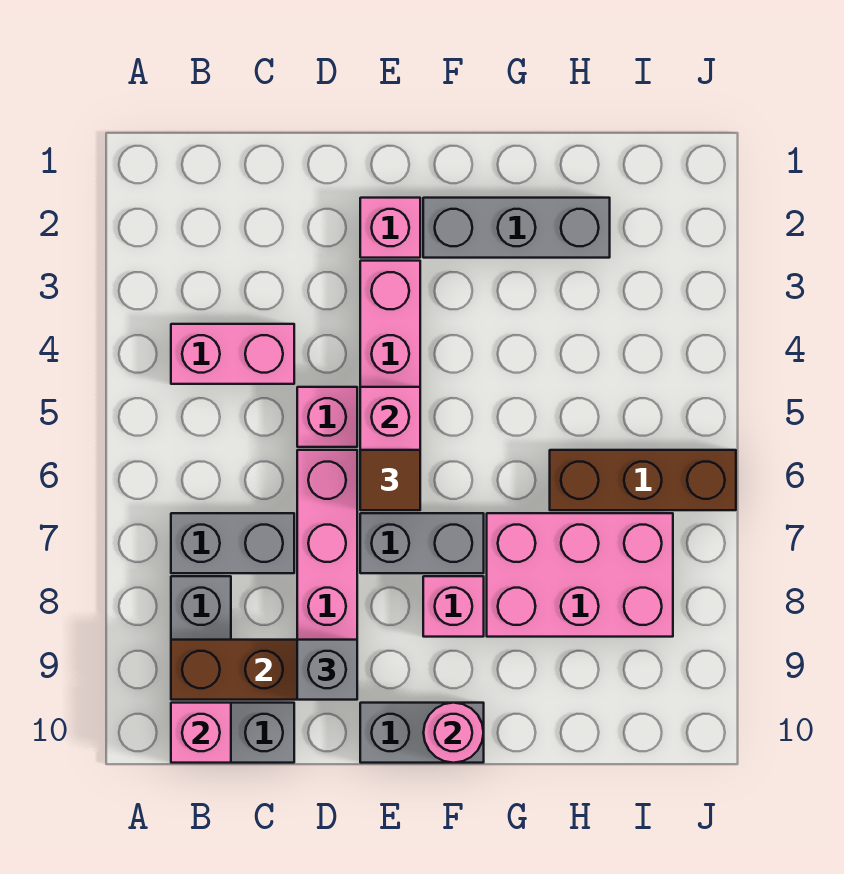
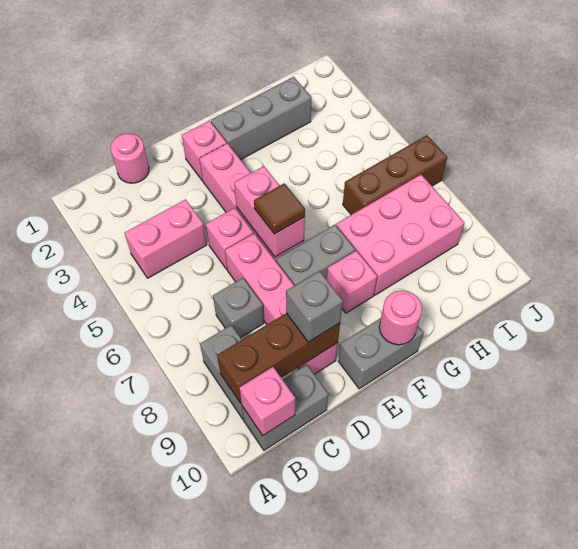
grey 1x2 brick [171,513,294,573] -> grey 1x1 brick [213,278,264,338]
none -> pink 1x1 round brick [111,133,149,183]

